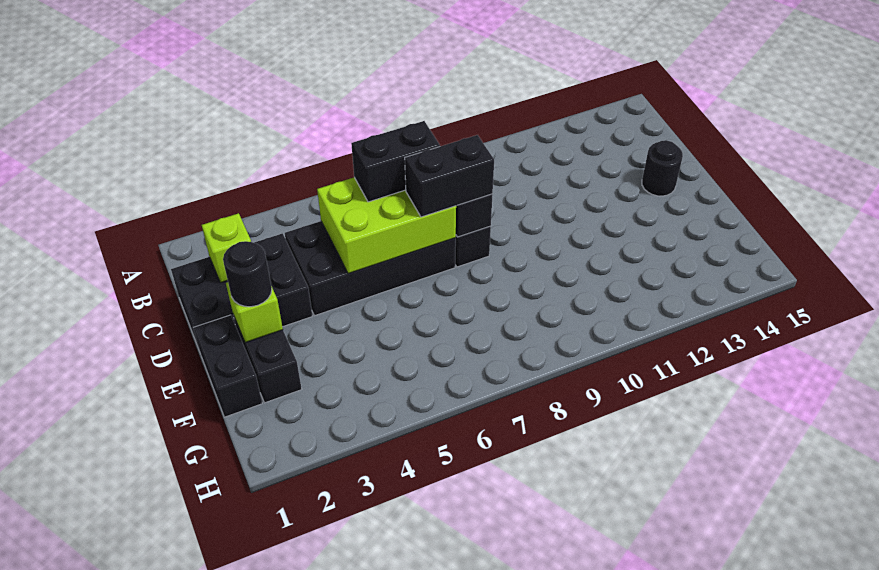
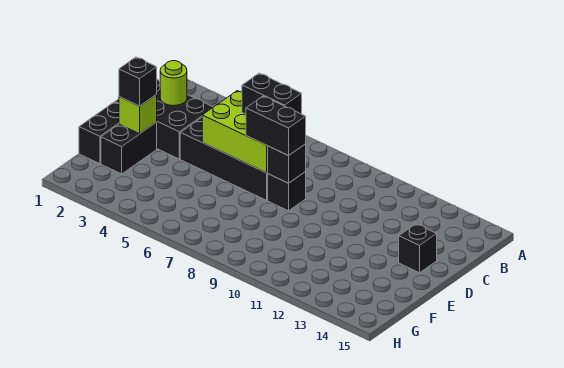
lime 1x1 brick [202,213,251,283] -> lime 1x1 round brick [160,61,187,106]
black 1x1 round brick [642,140,683,196] -> black 1x1 brick [399,224,437,273]
black 1x1 round brick [223,241,272,307] -> black 1x1 brick [119,57,157,106]

